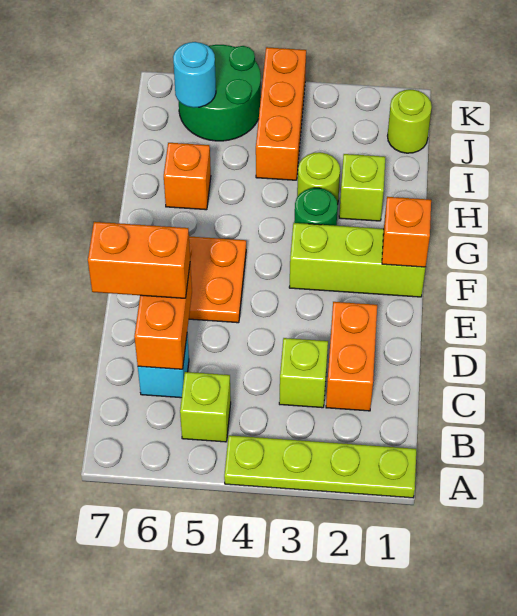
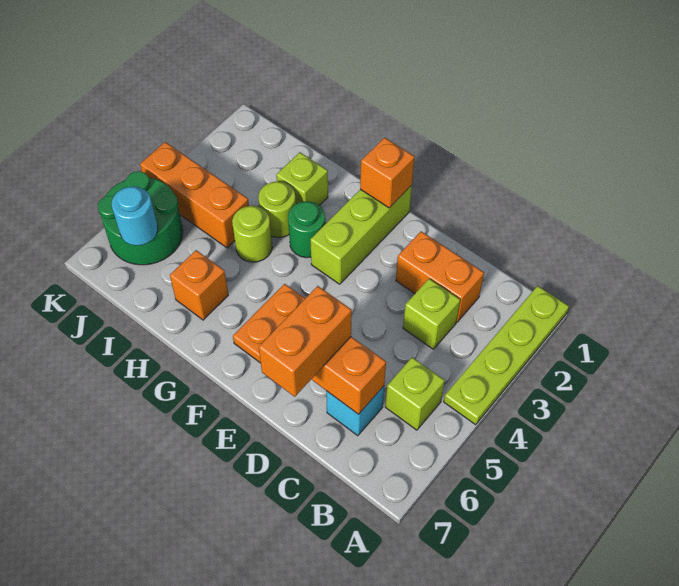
lime 1x1 round brick [388,90,432,153] -> lime 1x1 round brick moved to [232,206,272,262]

